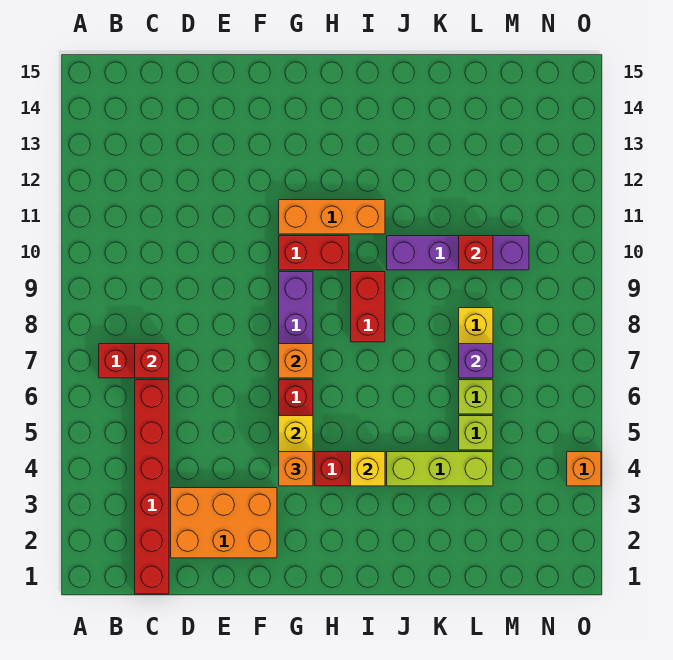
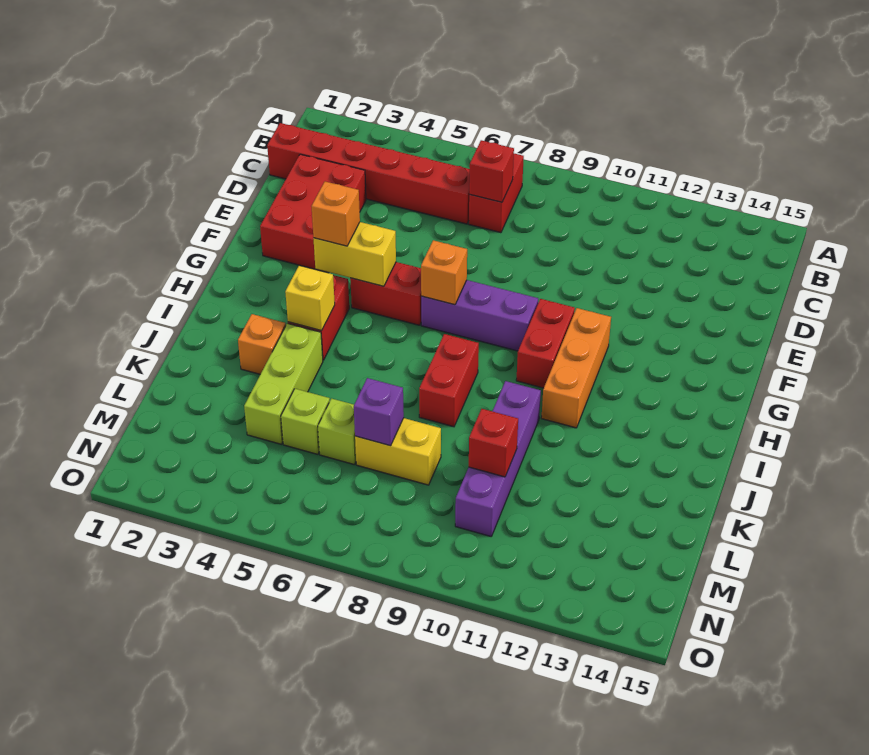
orange 2x3 brick [171,488,277,558] -> red 2x3 brick [260,154,366,273]
red 1x2 brick [351,272,385,342] -> red 1x2 brick turned to [419,334,479,427]
orange 1x1 brick [567,452,601,486] -> orange 1x1 brick moved to [238,314,286,374]

